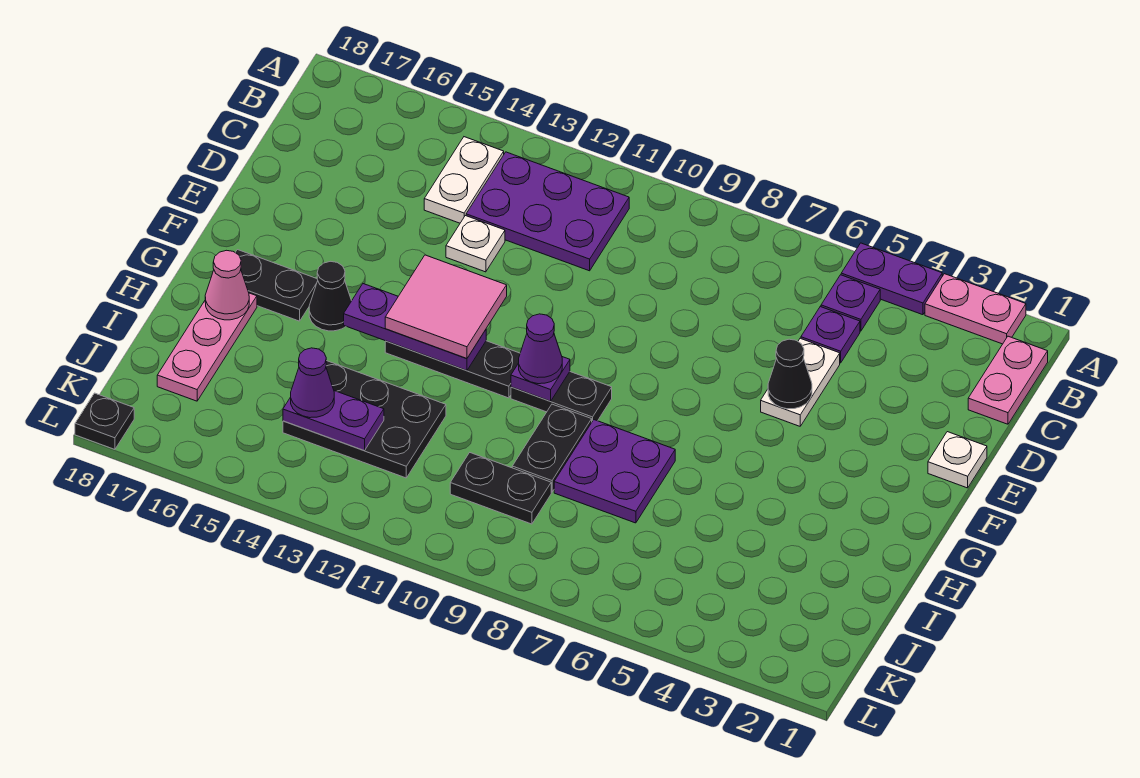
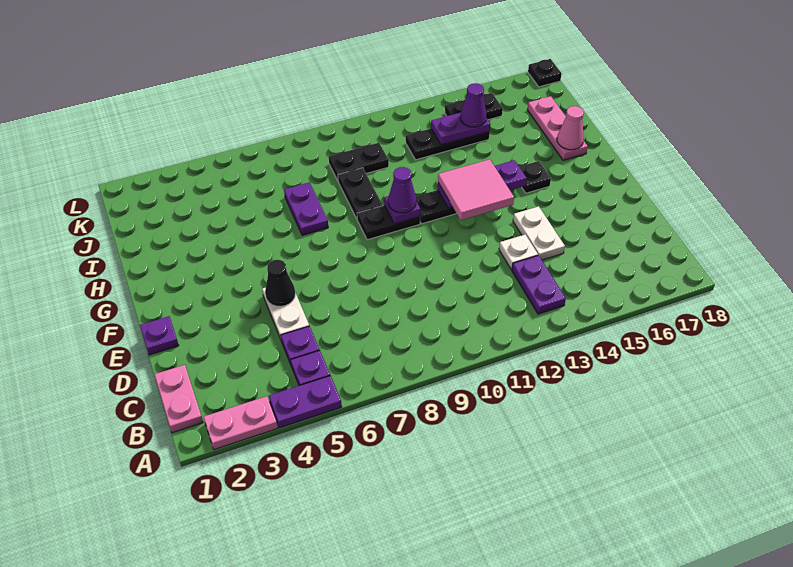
purple 2x3 plate [466,152,629,271] -> purple 1x2 plate [512,255,566,314]
white 1x2 plate [424,137,504,223] -> white 1x2 plate moved to [513,206,565,260]
white 1x1 plate [928,432,987,488] -> purple 1x1 plate [140,316,179,355]
black 1x1 cone [309,261,351,331] -> black 1x1 plate [520,161,551,193]
black 1x2 plate [235,250,318,321] -> black 1x2 plate moved to [445,93,503,120]
purple 2x2 plate [554,420,675,523] -> purple 1x2 plate [284,182,328,235]
black 2x3 plate [283,361,446,478] -> black 1x3 plate [406,129,490,160]

